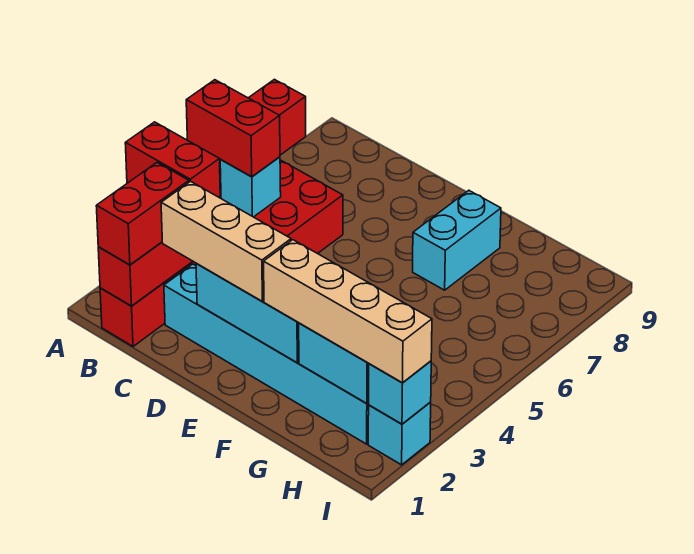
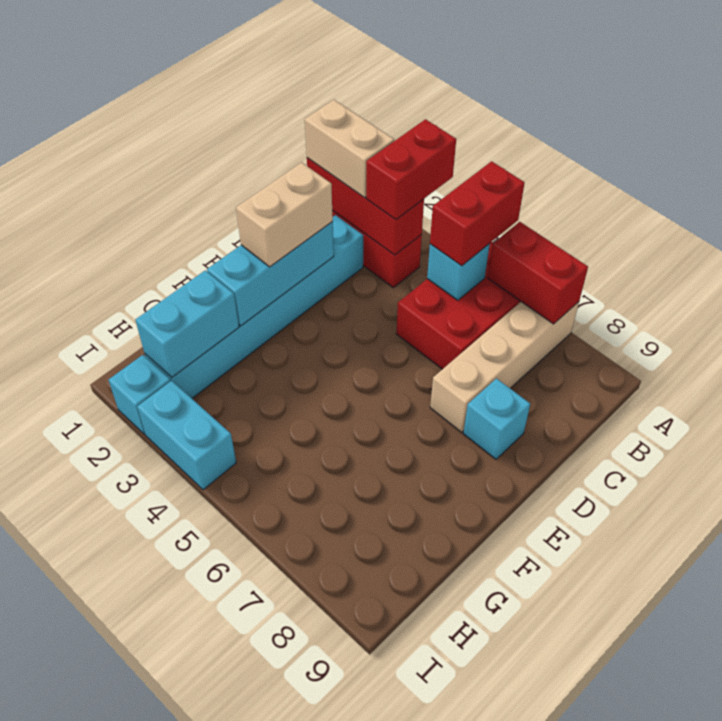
red 1x2 brick [96,162,189,265] -> tan 1x2 brick [305,100,394,198]
tan 1x3 brick [161,181,291,301] -> tan 1x2 brick [236,162,333,267]
tan 1x4 brick [264,240,432,383] -> tan 1x4 brick moved to [430,302,579,432]
cyan 1x2 brick [413,190,501,290] -> cyan 1x2 brick moved to [137,381,236,490]
cyan 1x1 brick [368,361,431,424] -> cyan 1x1 brick moved to [463,379,530,459]

